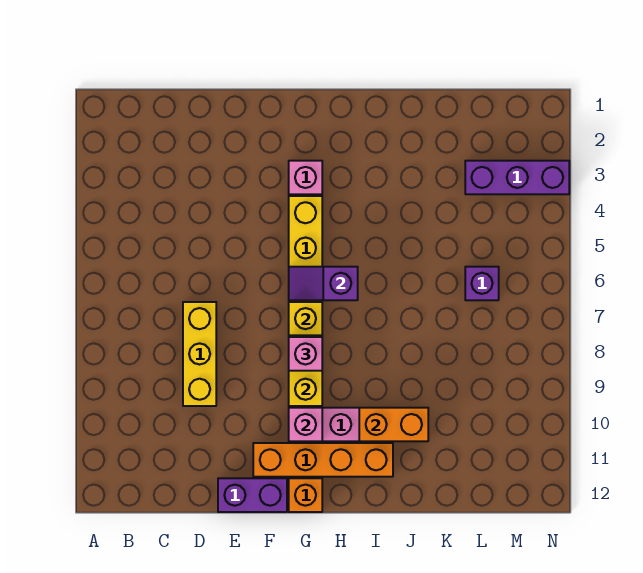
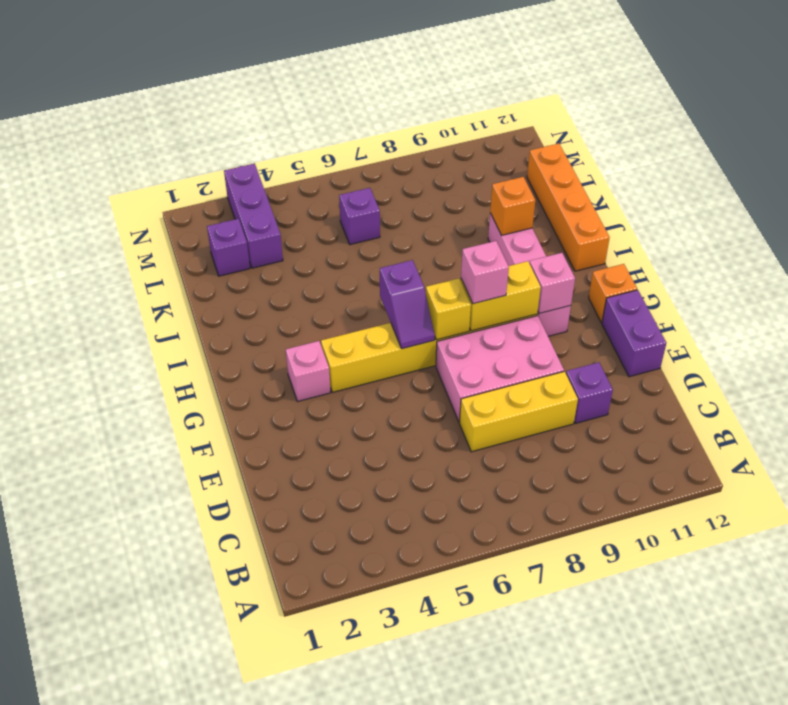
none -> purple 1x1 brick [566,362,613,423]
none -> pink 2x3 brick [436,316,564,422]
orange 1x4 brick [253,443,393,477] -> orange 1x4 brick moved to [527,143,610,271]
orange 1x2 brick [359,408,428,441] -> orange 1x1 brick [490,177,535,235]
none -> purple 1x1 brick [207,219,250,276]

